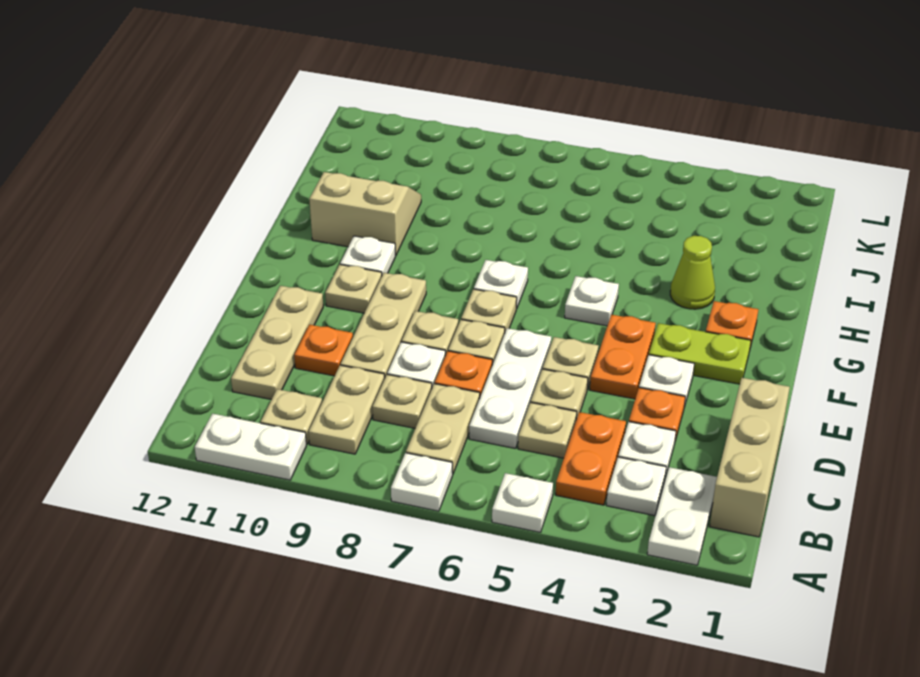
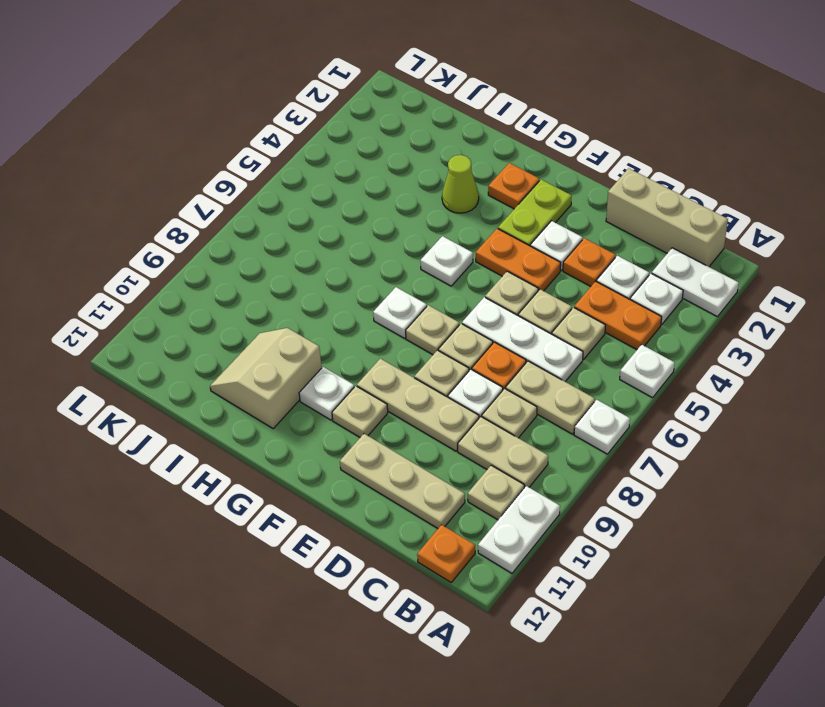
orange 1x1 plate [294,325,353,376] -> orange 1x1 plate moved to [417,525,475,582]

